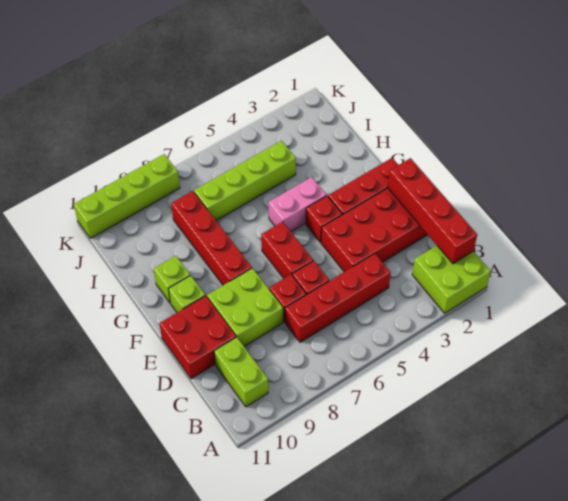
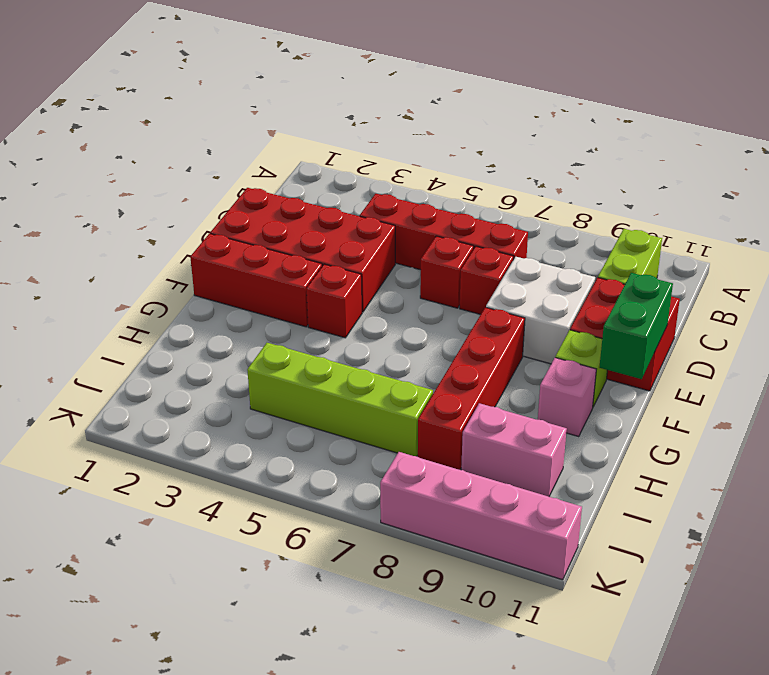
lime 2x2 brick [412,246,491,313] -> none
red 1x4 brick [388,158,477,264] -> none
lime 2x2 brick [207,268,283,346] -> white 2x2 brick [486,257,595,364]
red 1x2 brick [261,222,313,278] -> none
none -> green 1x2 brick [599,273,673,379]
pink 1x2 brick [269,177,326,232] -> pink 1x2 brick moved to [461,403,567,496]
lime 1x1 brick [154,256,190,303] -> pink 1x1 brick [538,358,596,436]
lime 1x4 brick [74,154,180,238] -> pink 1x4 brick [380,452,582,580]

